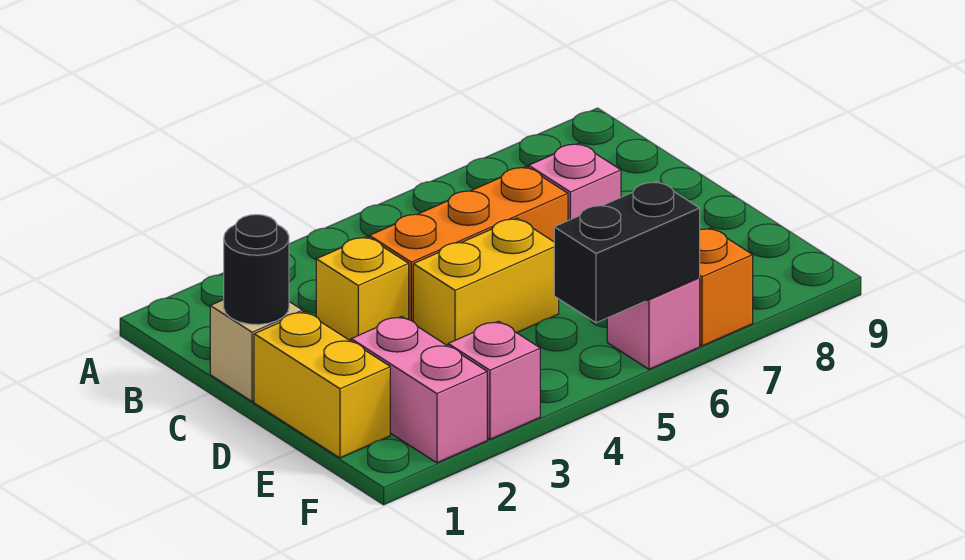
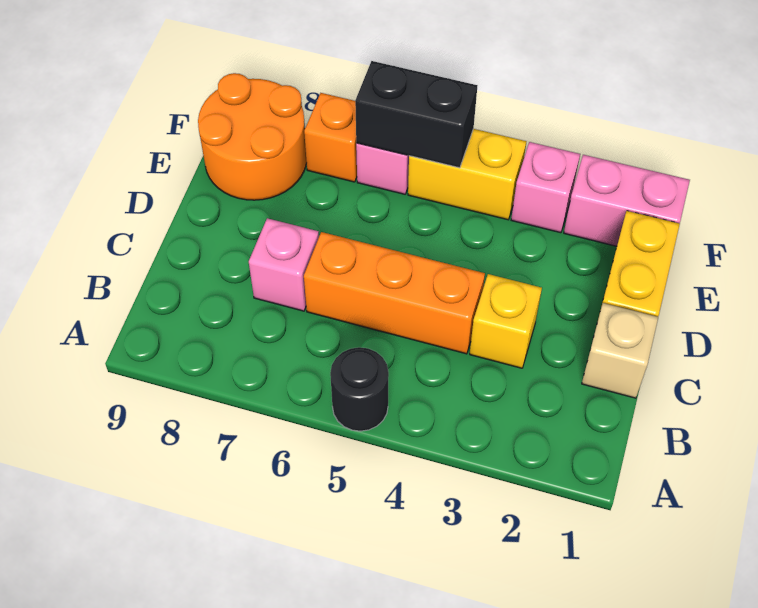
black 1x1 round brick [224,215,289,325] -> black 1x1 round brick moved to [330,347,389,431]
yellow 1x2 brick [413,218,559,346] -> yellow 1x2 brick moved to [408,129,527,220]
pink 1x2 brick [351,317,487,463] -> pink 1x2 brick turned to [564,155,690,246]
none -> orange 2x2 round brick [198,73,307,200]

